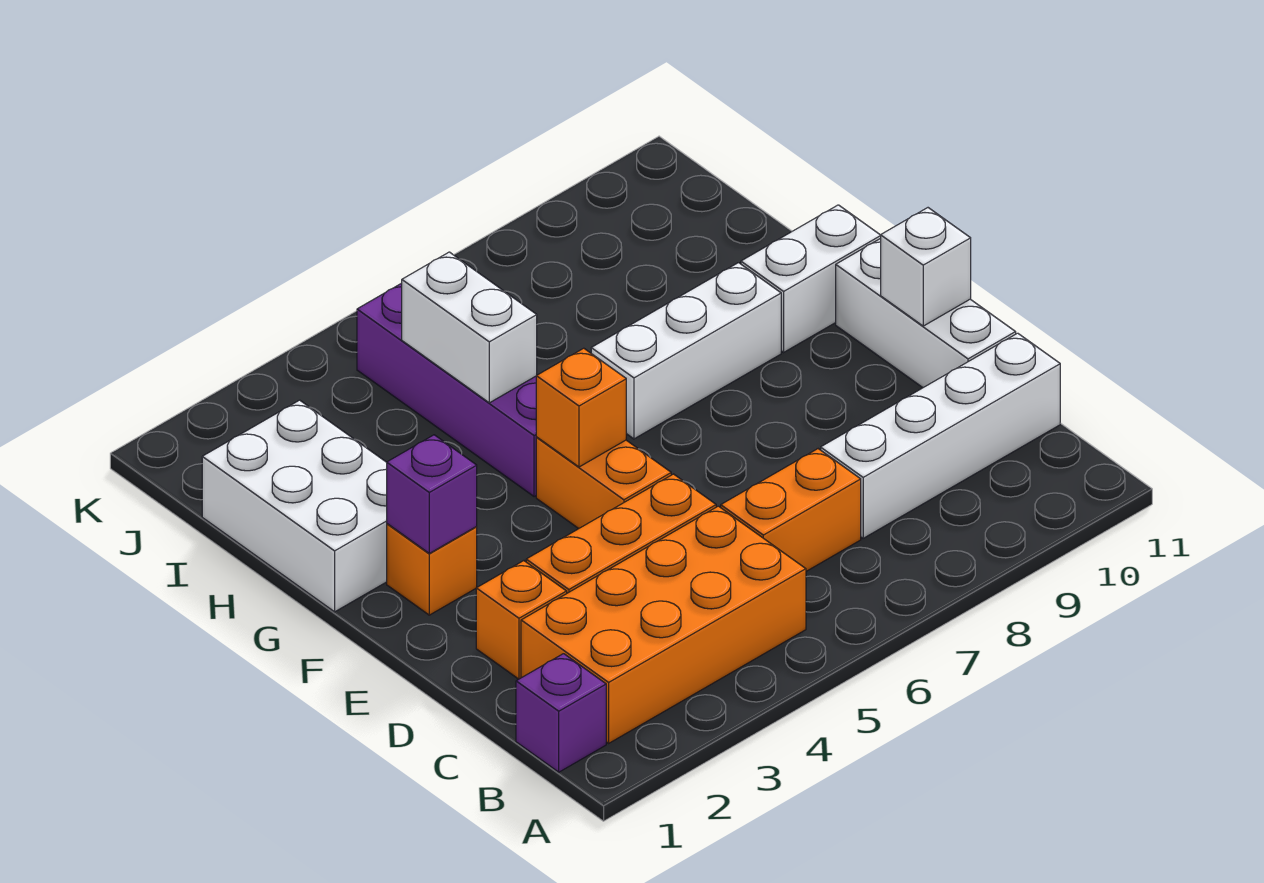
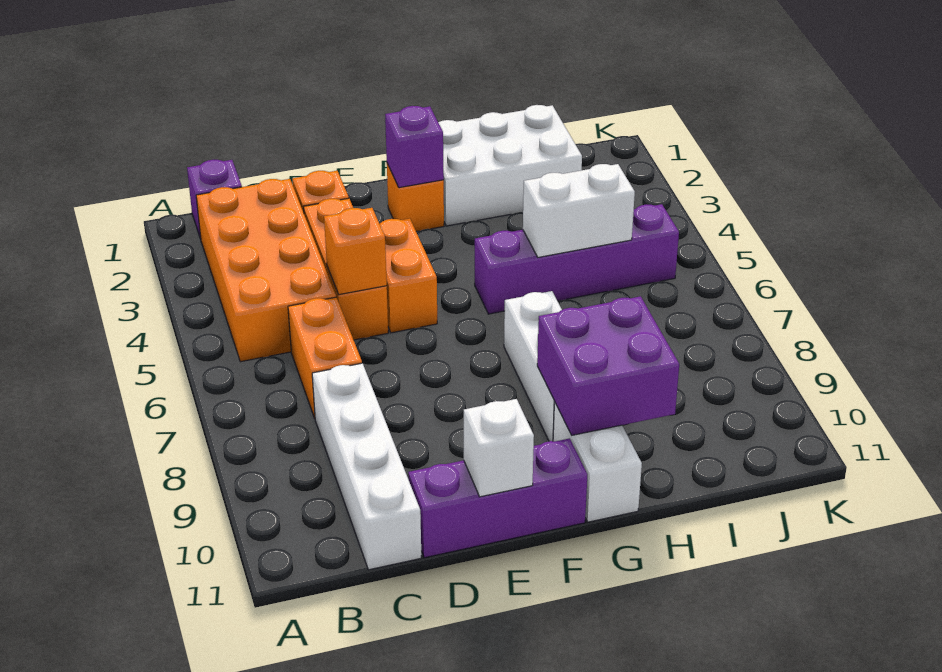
white 1x3 brick [836,238,1016,388] -> purple 1x3 brick [408,438,587,558]
orange 1x2 brick [536,438,671,529] -> orange 1x2 brick turned to [380,218,437,333]
orange 1x1 brick [536,348,626,467] -> orange 1x1 brick moved to [324,208,387,295]
none -> purple 2x2 brick [537,296,679,435]

